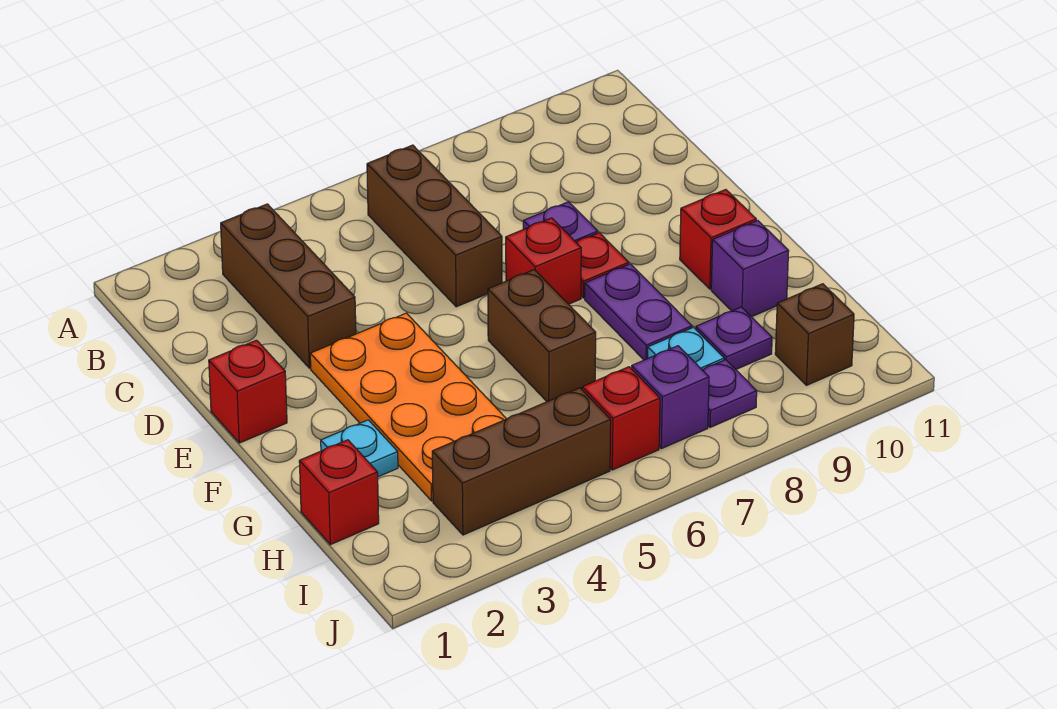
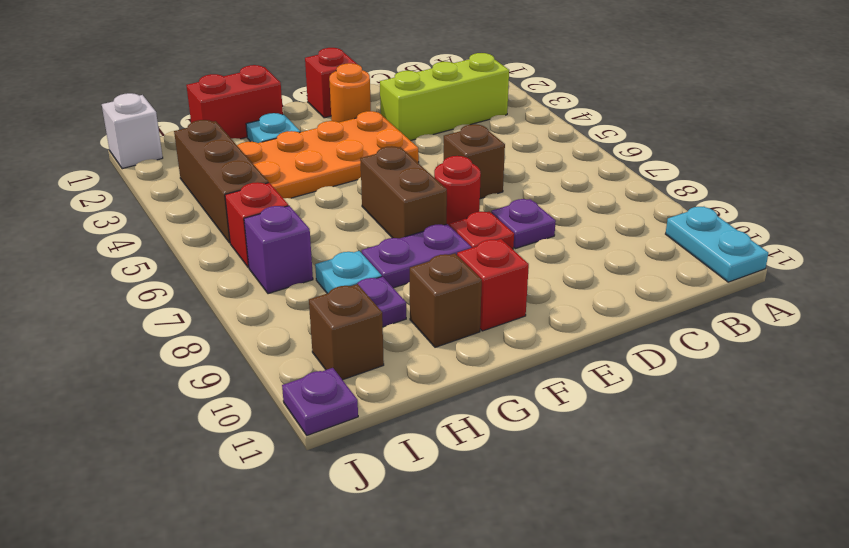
none -> cyan 1x2 plate [666,207,768,282]
brown 1x3 brick [221,204,356,368] -> lime 1x3 brick [380,53,509,141]
brown 1x3 brick [367,145,502,307] -> brown 1x1 brick [444,124,505,199]
none -> orange 1x1 round brick [329,63,371,122]
red 1x1 brick [506,218,581,304] -> red 1x1 round brick [434,156,481,225]
brown 1x2 brick [488,270,596,402] -> brown 1x2 brick turned to [360,146,447,238]
purple 1x1 brick [711,221,789,317] -> brown 1x1 brick [410,253,482,347]
red 1x1 brick [299,440,379,545] -> red 1x2 brick [186,65,283,139]
purple 1x1 plate [703,360,757,427] -> purple 1x1 plate moved to [282,368,358,435]
none -> white 1x1 brick [102,93,163,169]

